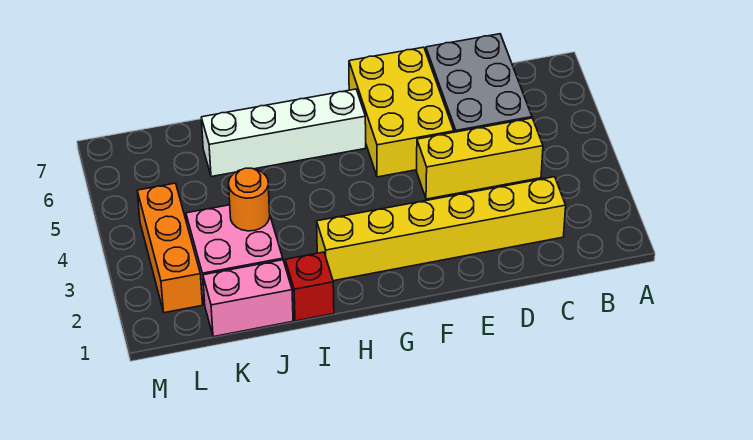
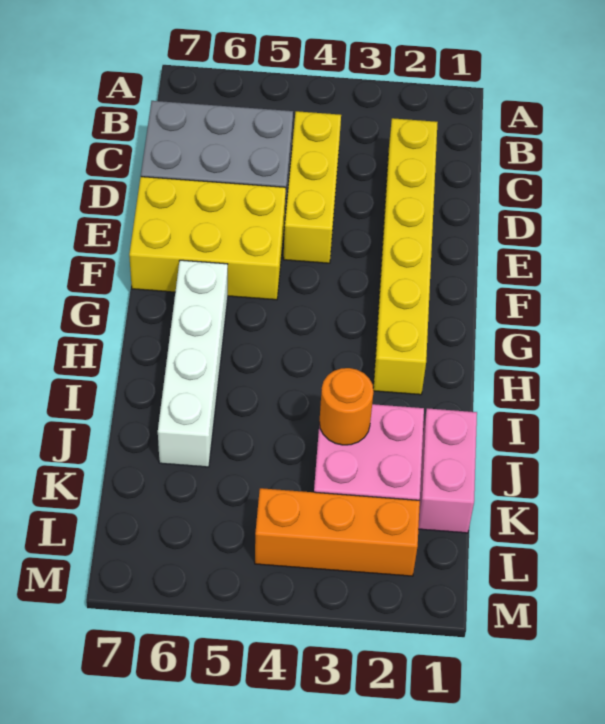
red 1x1 brick [285,252,334,321] -> none

